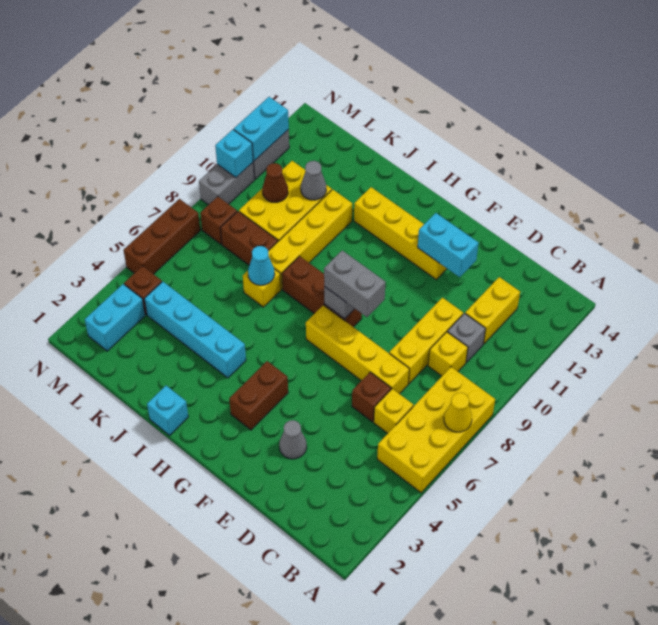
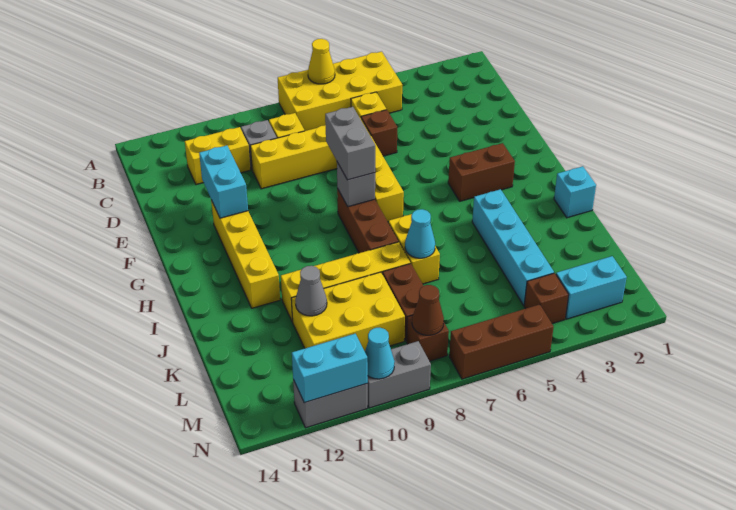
grey 1x1 cone [279,420,307,459] -> none
yellow 1x1 brick [243,269,281,307] -> yellow 1x2 brick [388,214,440,284]
brown 1x1 cone [262,163,288,202] -> brown 1x1 cone moved to [412,285,444,335]
cyan 1x1 brick [215,130,253,177] -> cyan 1x1 cone [365,328,395,379]

